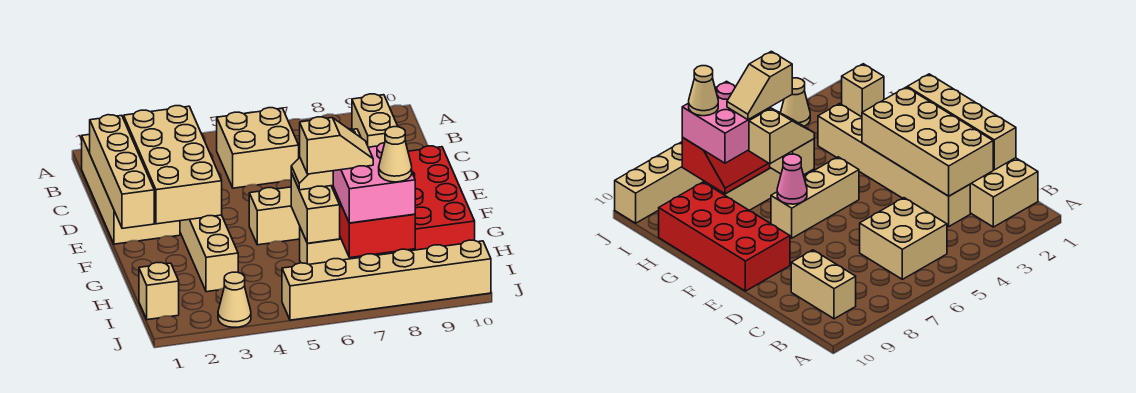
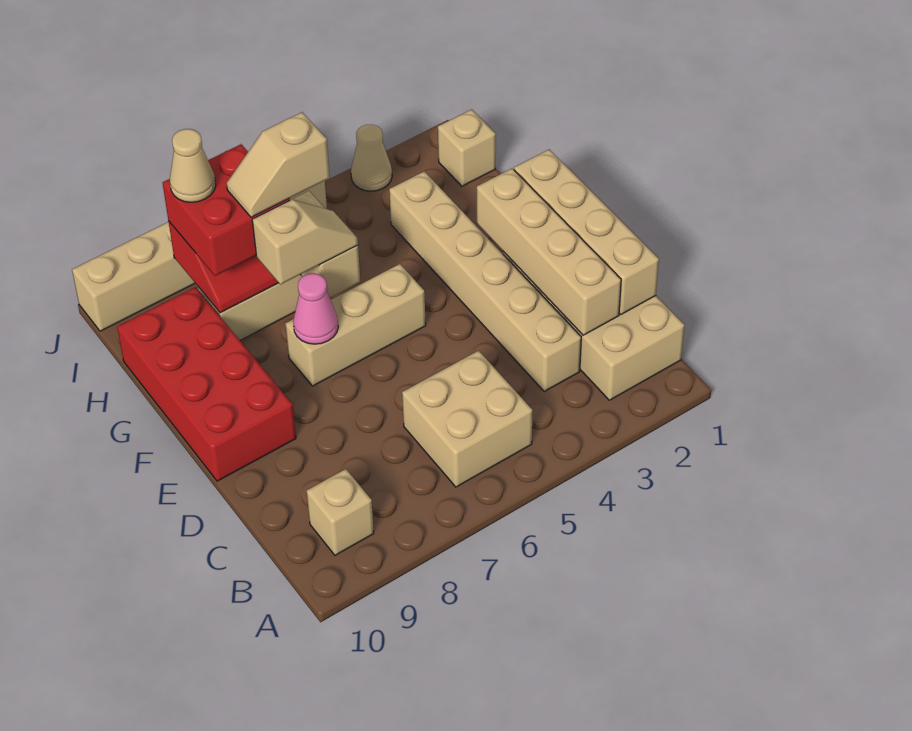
tan 1x2 brick [352,94,398,147] -> tan 1x1 brick [307,469,374,555]
tan 2x4 brick [124,106,222,224] -> tan 1x4 brick [477,168,621,335]
pink 2x2 brick [333,143,415,223] -> red 2x2 brick [163,144,290,276]

